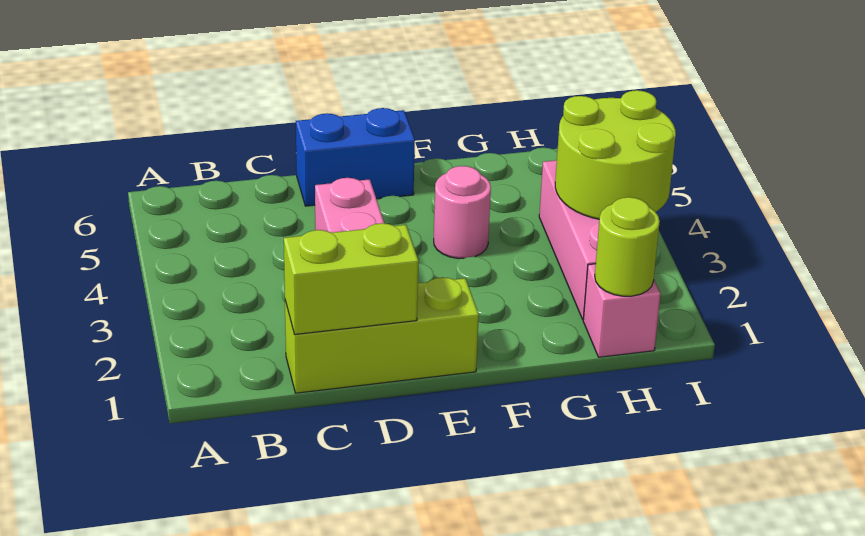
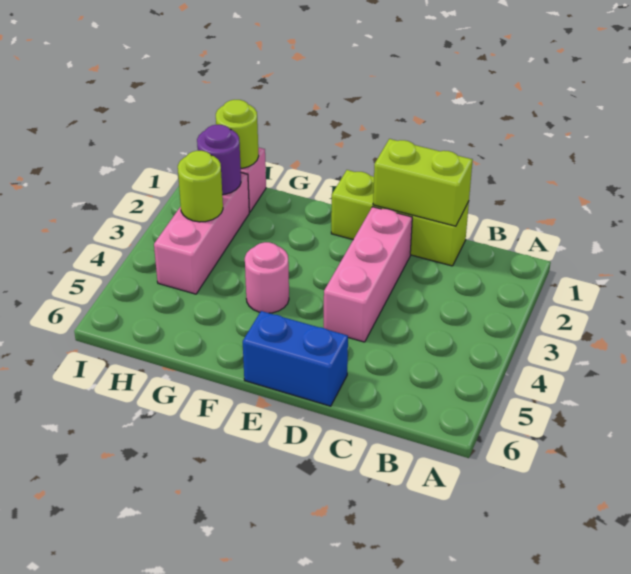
none -> purple 1x1 round brick [197,125,241,195]
lime 2x2 round brick [555,90,676,219] -> lime 1x1 round brick [178,151,223,222]

